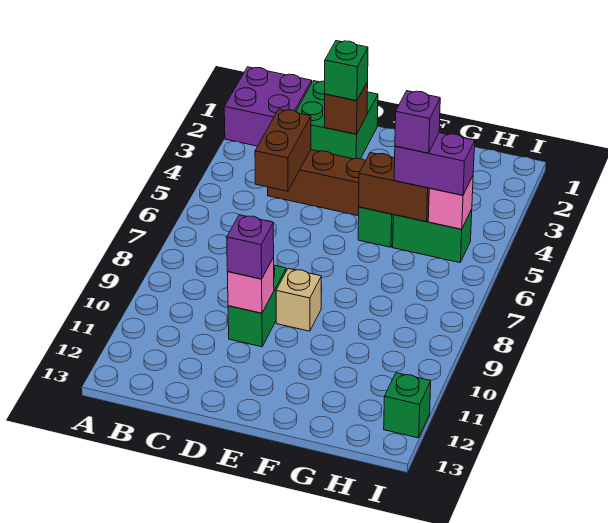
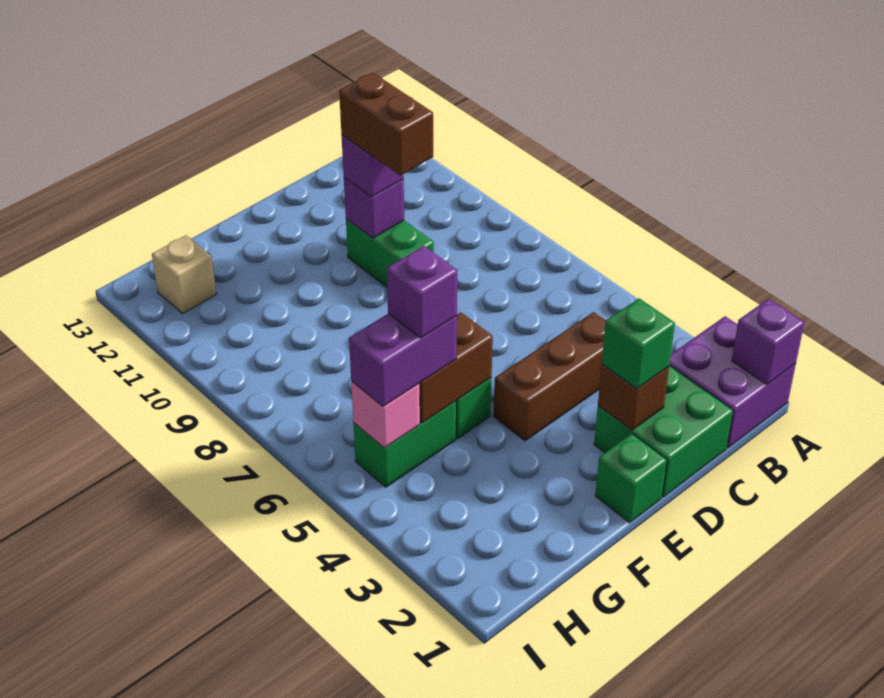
none -> purple 1x1 brick [732,299,804,385]
brown 1x2 brick [255,109,311,191] -> brown 1x2 brick moved to [339,73,433,175]
pink 1x1 brick [227,258,274,313] -> purple 1x1 brick [344,178,404,238]
tan 1x1 brick [276,268,321,331] -> tan 1x1 brick moved to [152,235,216,314]
green 1x1 brick [384,373,431,438] -> green 1x1 brick moved to [595,434,667,523]

